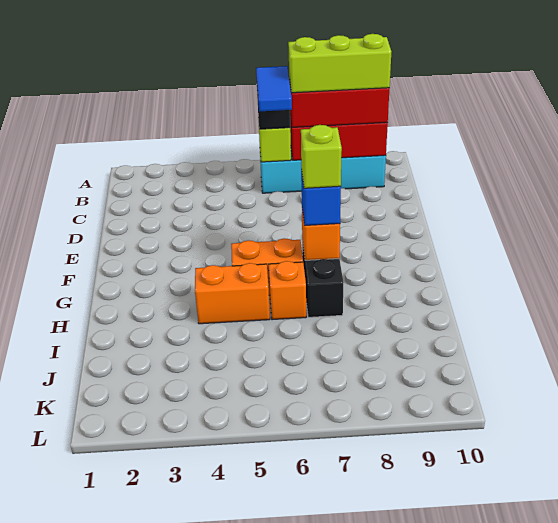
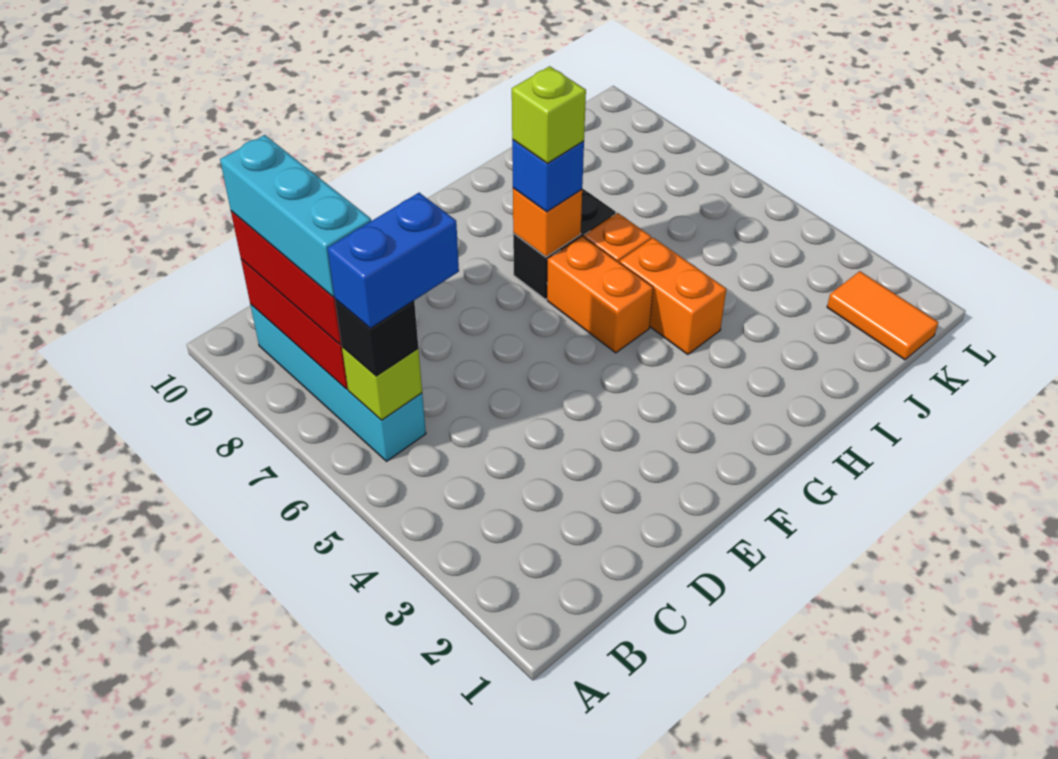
blue 1x2 tile [256,66,292,111] -> blue 1x2 brick [327,193,459,328]
lime 1x3 brick [288,34,391,93] -> cyan 1x3 brick [220,135,371,297]
none -> orange 1x2 tile [827,271,938,360]

